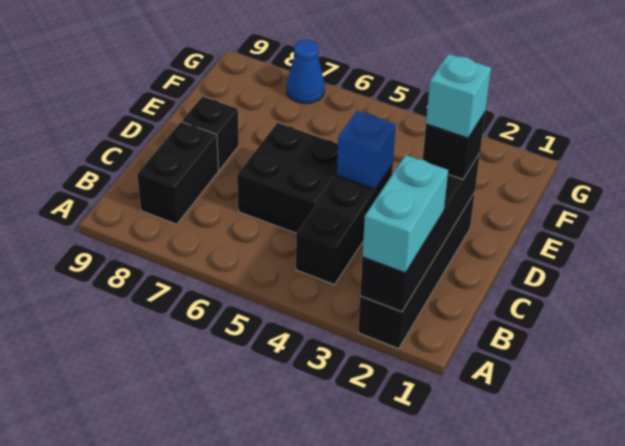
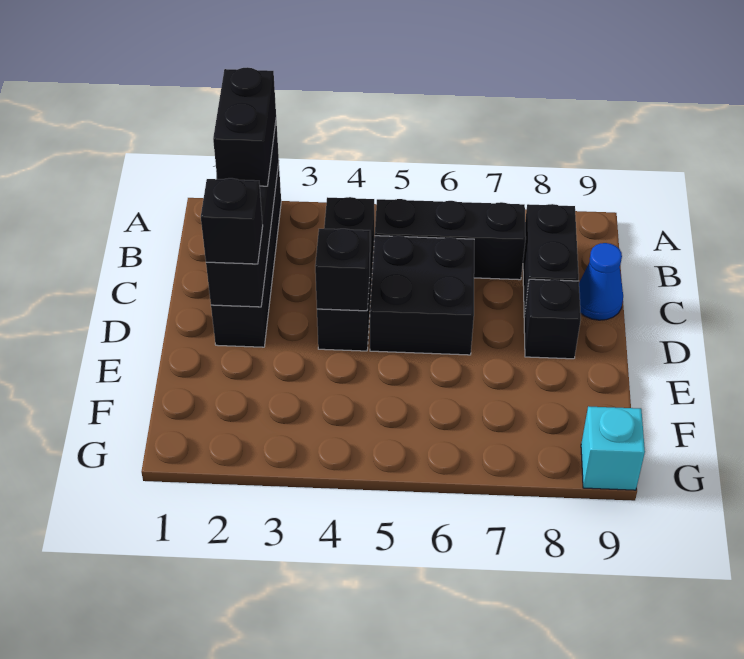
cyan 1x2 brick [362,155,448,273] -> black 1x2 brick [213,67,276,186]
none -> black 1x3 brick [375,199,526,280]
cyan 1x1 brick [426,54,491,138] -> cyan 1x1 brick moved to [581,406,645,490]
blue 1x1 brick [337,111,396,189] -> black 1x1 brick [315,229,370,311]
blue 1x1 cone [287,40,325,104] -> blue 1x1 cone moved to [579,243,623,320]

